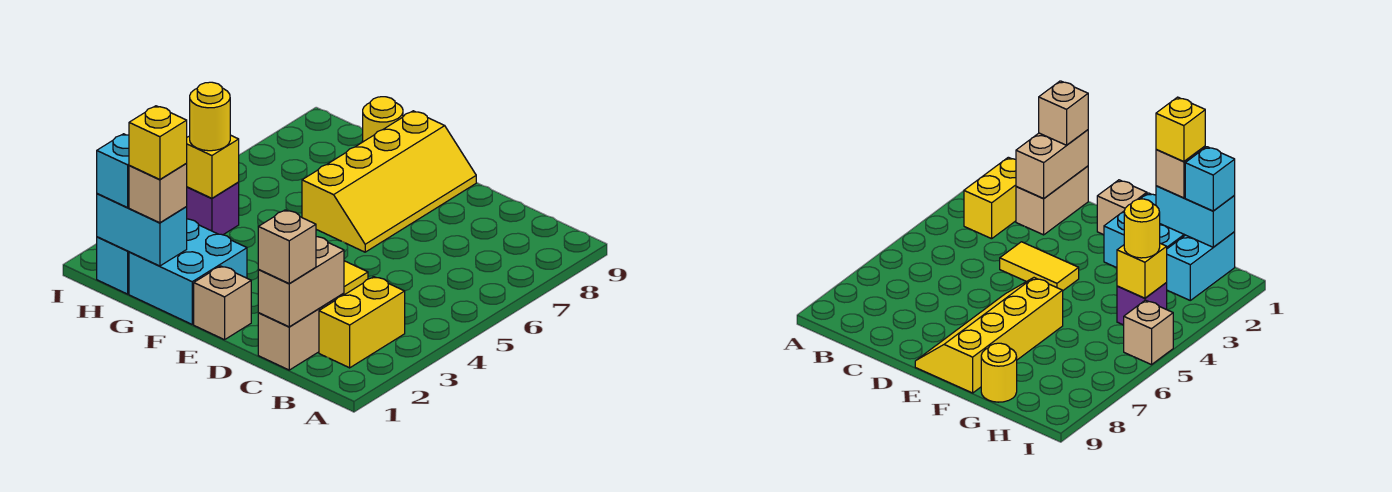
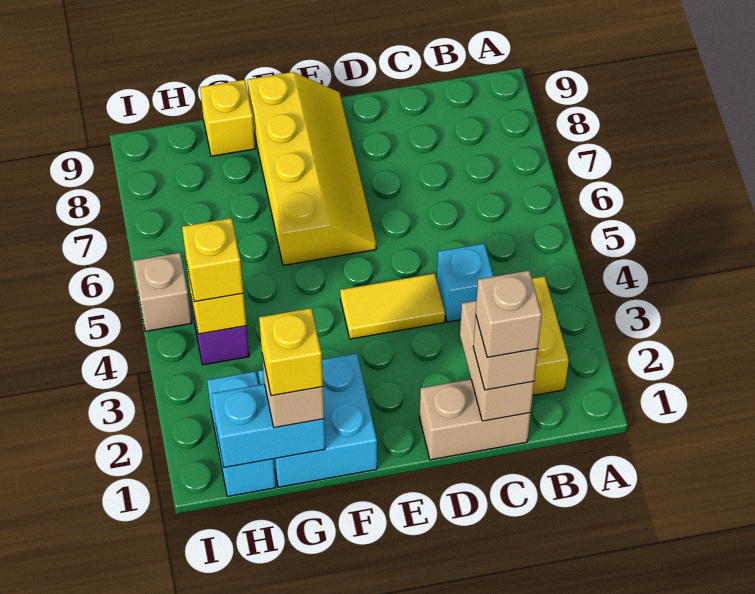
tan 1x2 brick [258,293,344,370] -> tan 1x2 brick turned to [420,379,531,460]
tan 1x1 brick [194,266,251,340] -> tan 1x1 brick moved to [476,271,542,357]
yellow 1x1 round brick [363,97,403,142] -> yellow 1x1 brick [200,80,255,156]
cyan 1x1 brick [97,134,129,208] -> cyan 1x1 brick moved to [437,244,494,322]
yellow 1x1 round brick [190,82,230,151] -> yellow 1x1 brick [182,218,243,302]

